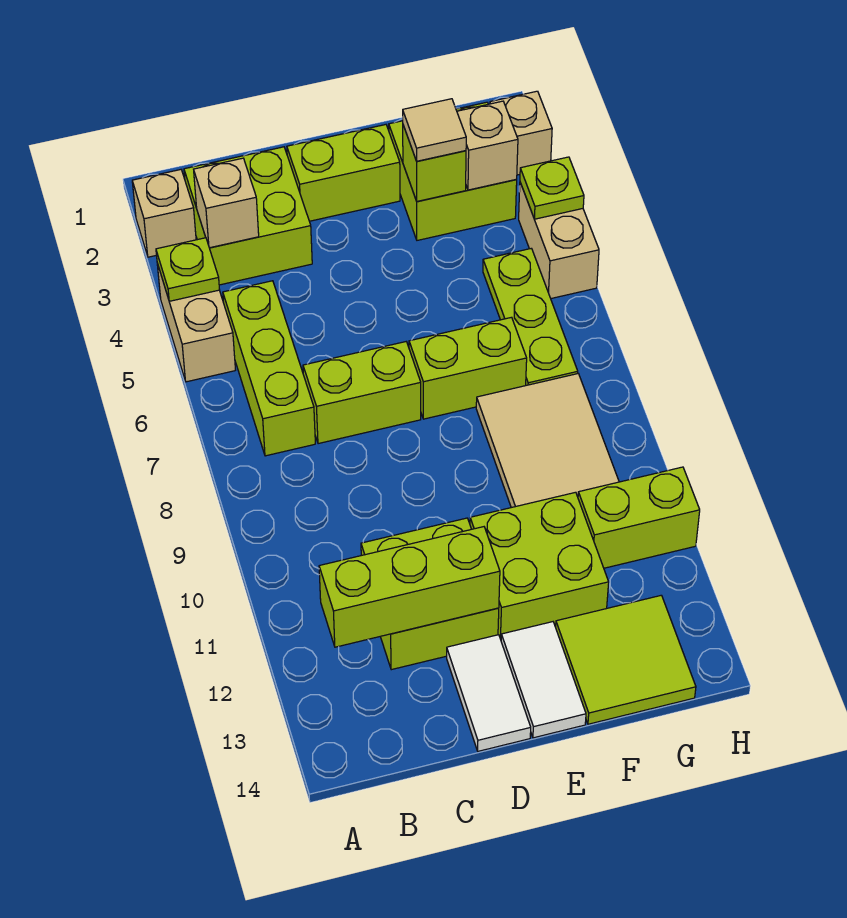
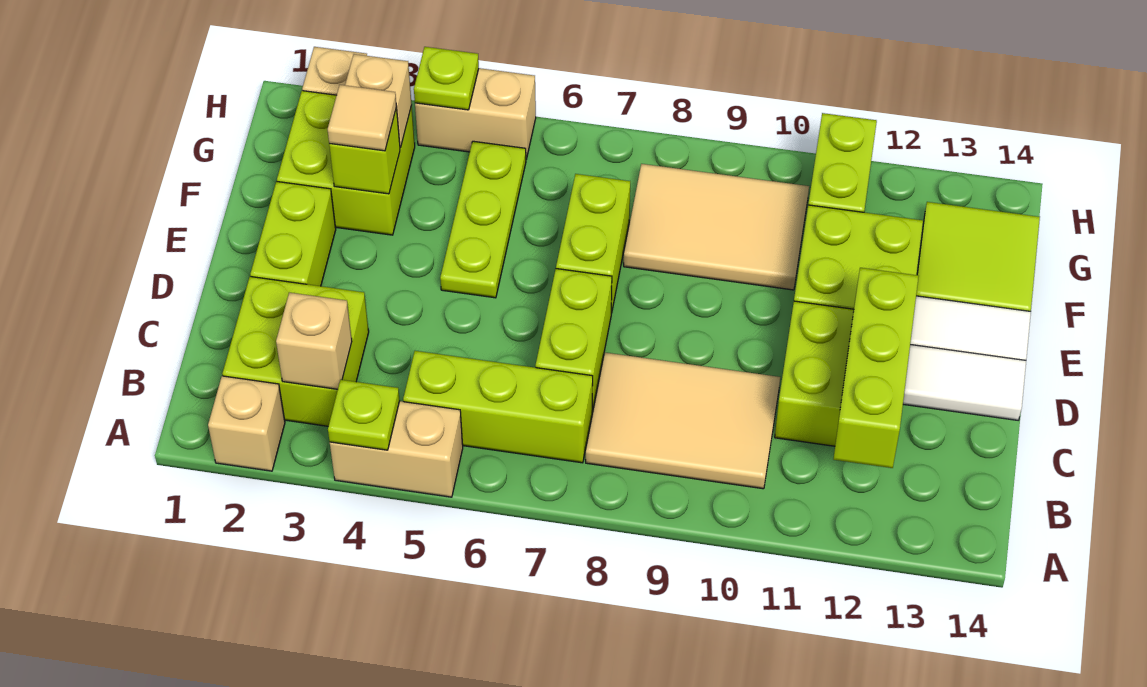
none -> tan 2x3 tile [586,353,780,489]
lime 1x3 plate [483,248,578,385] -> lime 1x3 plate turned to [440,141,526,298]

